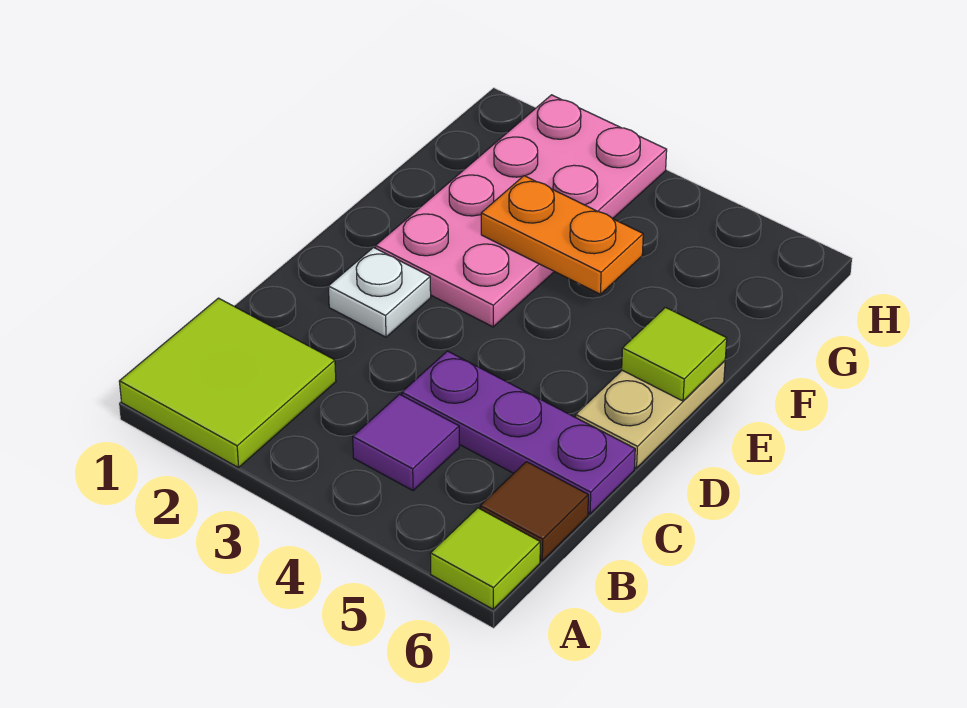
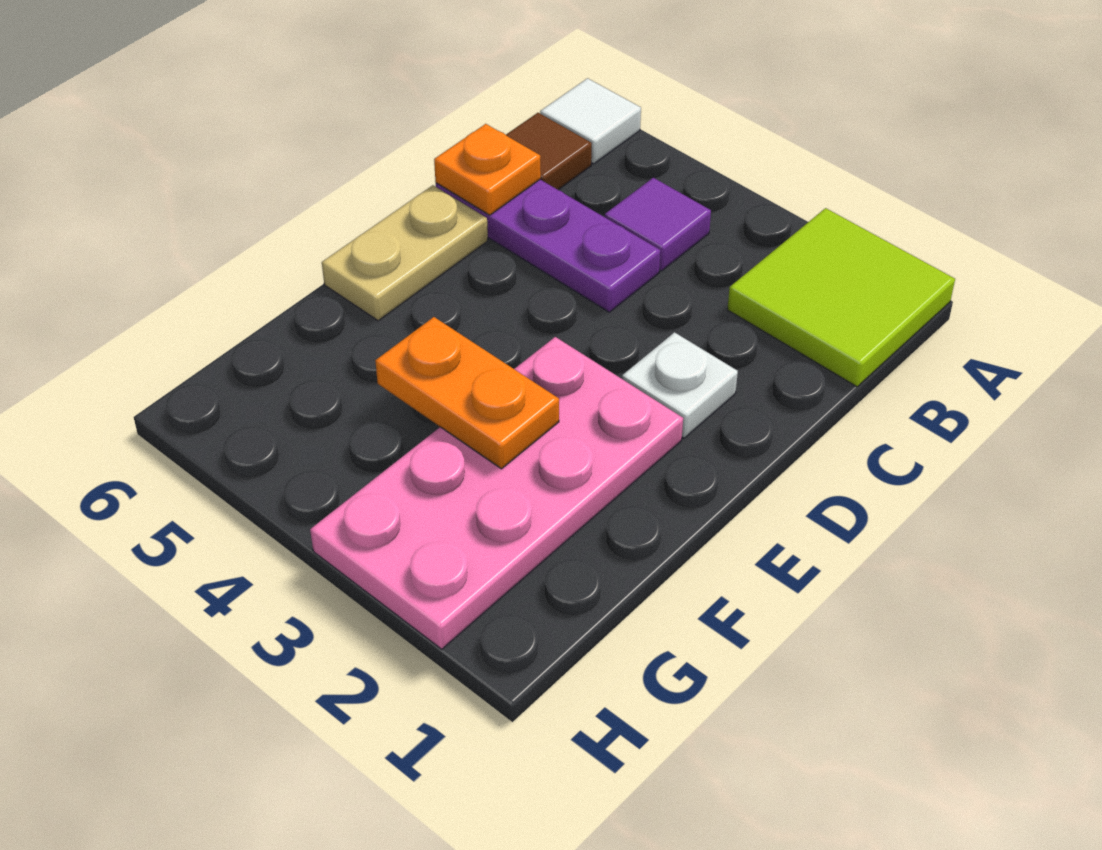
lime 1x1 tile [430,508,540,609] -> white 1x1 tile [540,78,641,164]
none -> orange 1x1 plate [434,124,541,215]
lime 1x1 tile [622,307,727,401] -> none

